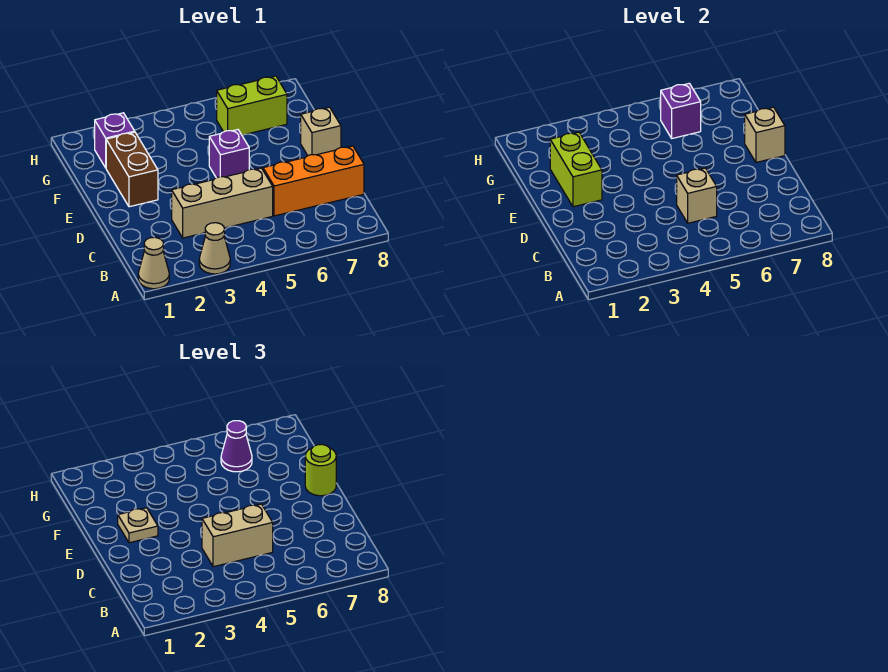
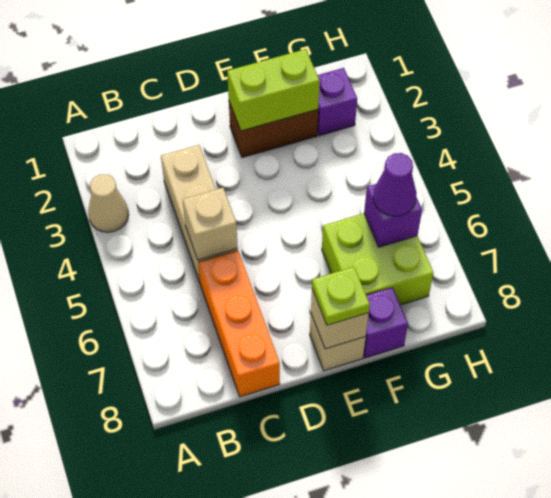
tan 1x1 cone [138,237,169,289] -> none
tan 1x2 brick [202,504,273,567] -> none
tan 1x1 plate [118,508,158,543] -> none
purple 1x1 brick [209,130,249,178] -> purple 1x1 brick moved to [363,287,408,358]
lime 1x1 round brick [305,444,336,496] -> lime 1x1 plate [312,267,370,325]
lime 1x2 brick [217,76,287,135] -> lime 2x2 brick [322,213,433,305]

